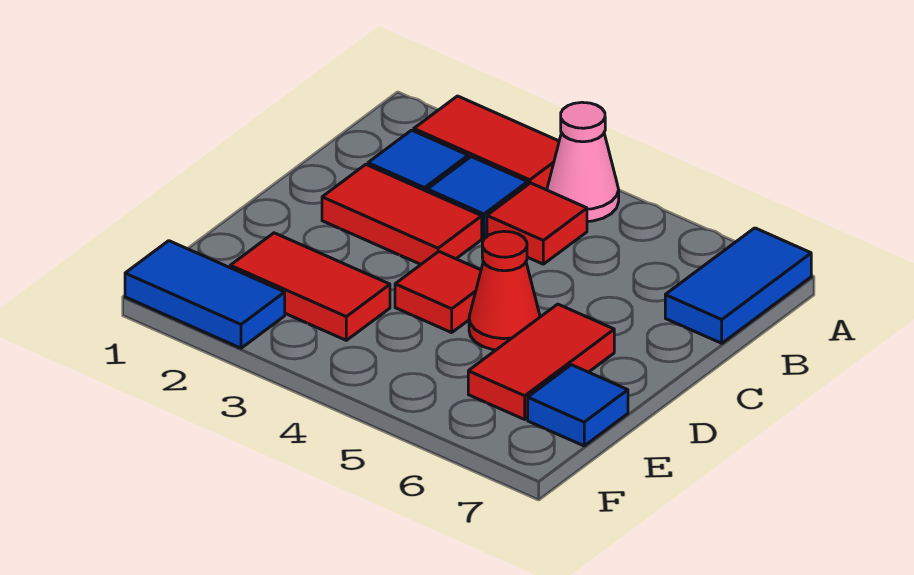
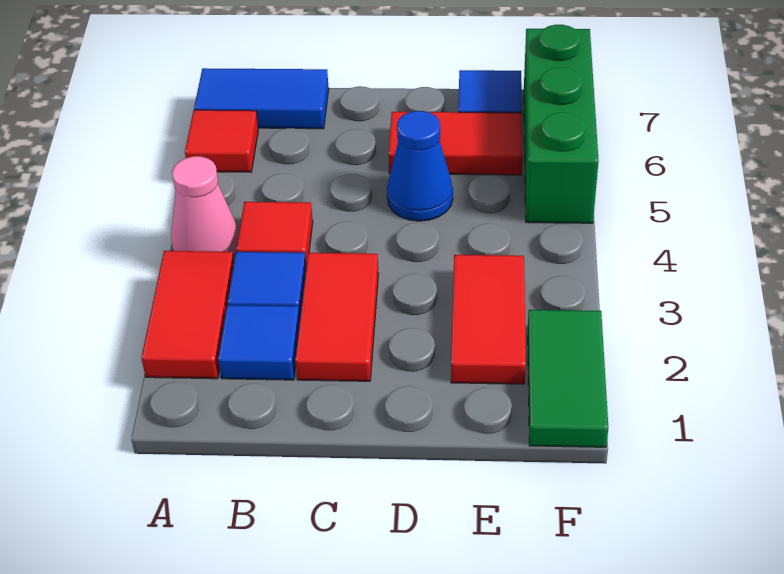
red 1x1 tile [395,252,481,333] -> red 1x1 tile moved to [185,110,258,172]
red 1x1 cone [469,231,540,350] -> blue 1x1 cone [387,111,453,221]
blue 1x2 tile [125,241,285,348] -> green 1x2 tile [528,310,608,447]
none -> green 1x3 brick [524,25,599,223]

